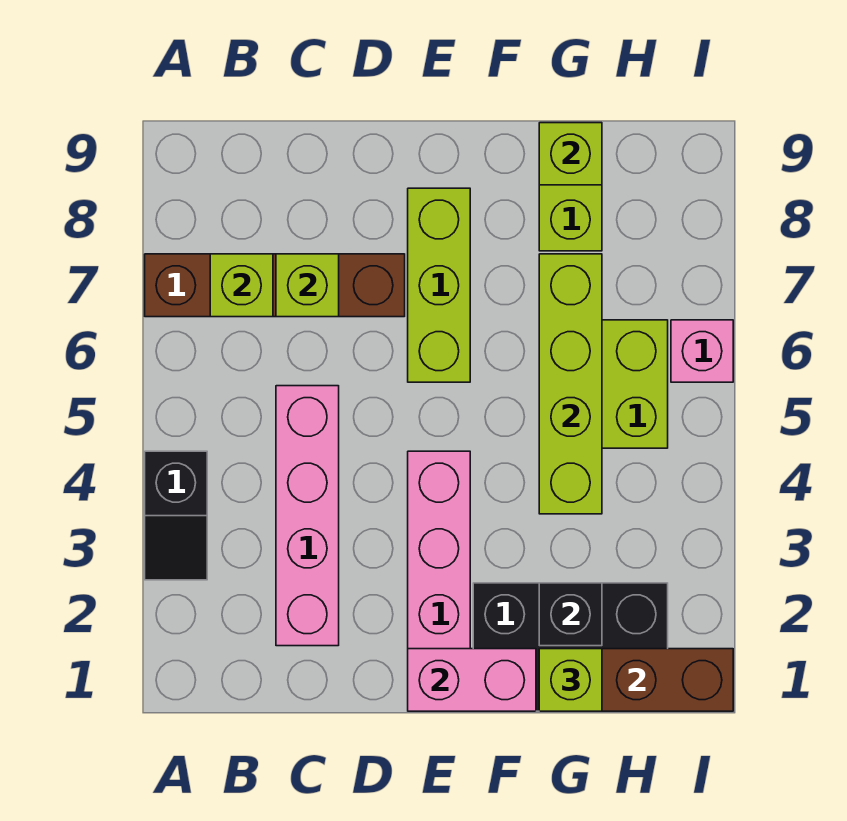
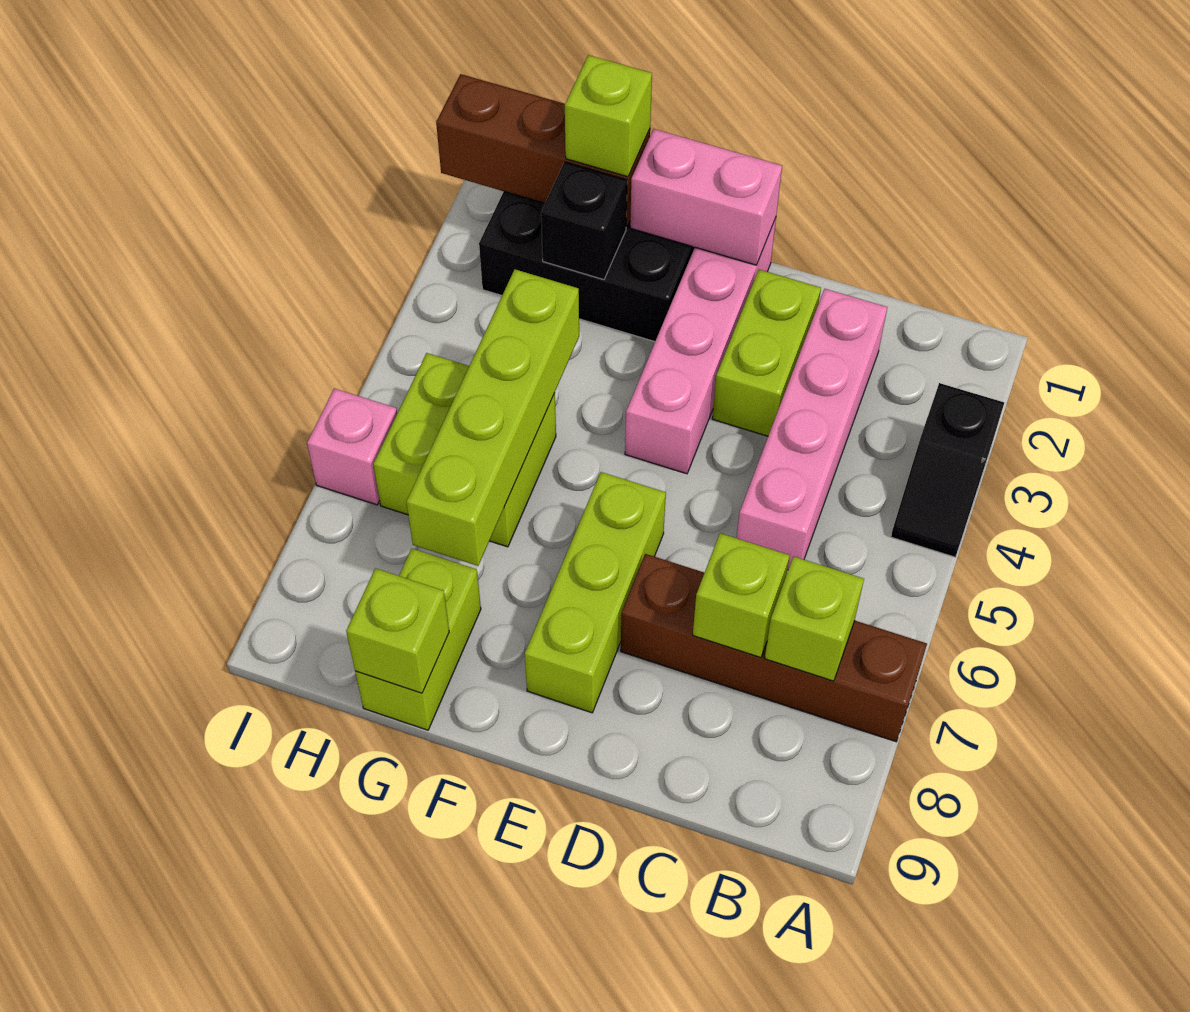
black 1x2 slope [145,451,207,580] -> black 1x2 slope turned to [891,383,1004,557]
none -> lime 1x2 brick [712,270,821,436]

